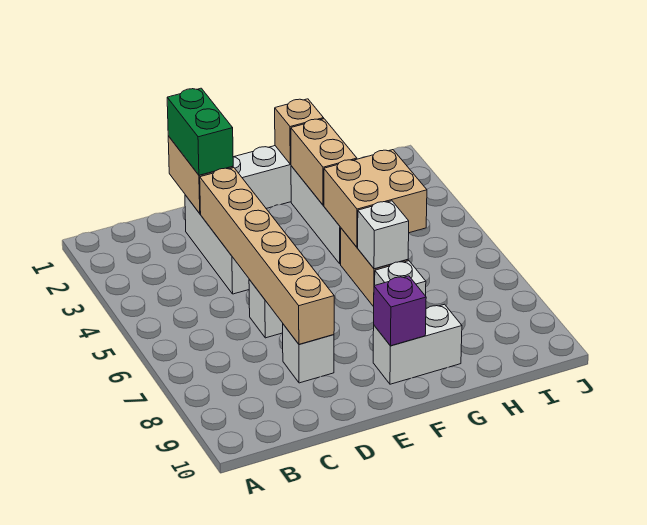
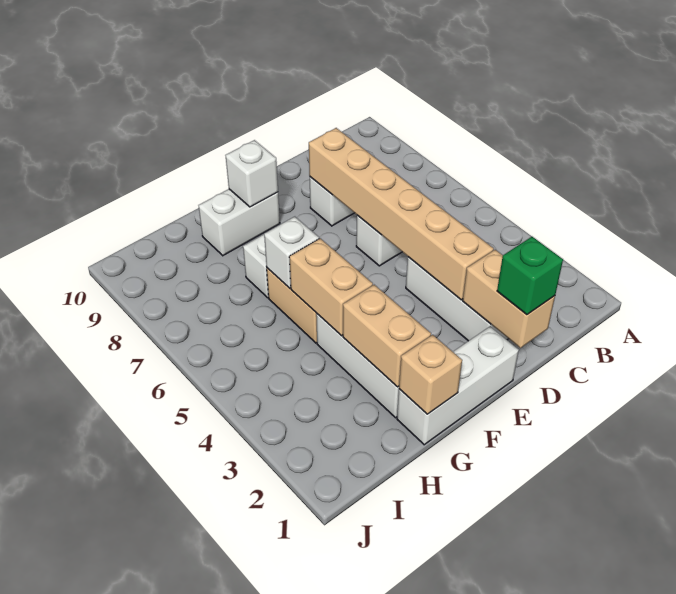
green 1x2 brick [167,88,233,175] -> green 1x1 brick [497,237,563,315]
purple 1x1 brick [374,276,426,346] -> white 1x1 brick [225,140,278,207]
tan 2x2 brick [324,150,427,247] -> tan 1x2 brick [289,238,373,336]

